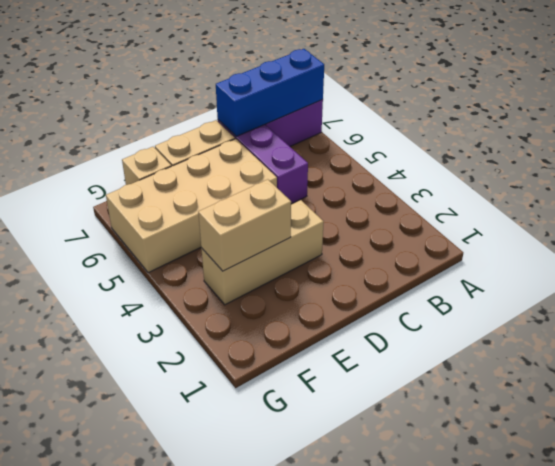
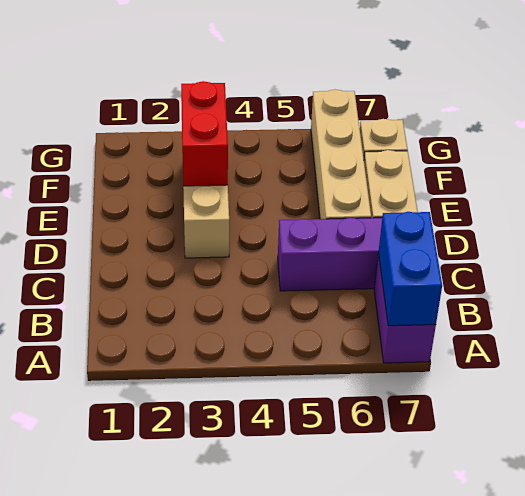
blue 1x3 brick [216,49,324,136] -> blue 1x2 brick [378,212,442,326]
tan 2x4 brick [106,139,277,273] -> tan 1x4 brick [311,90,371,219]
tan 1x2 brick [198,179,291,271] -> red 1x2 brick [181,81,228,186]

